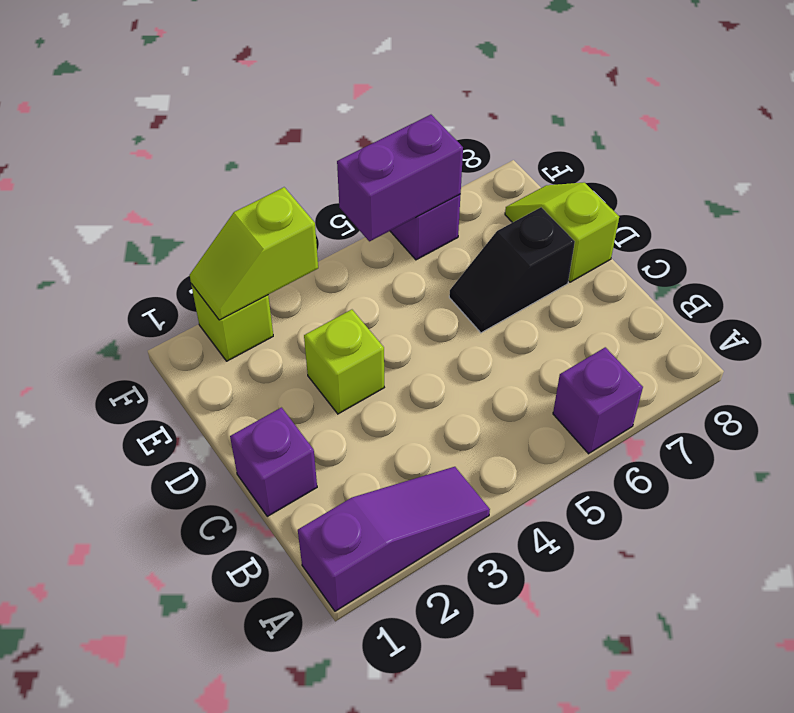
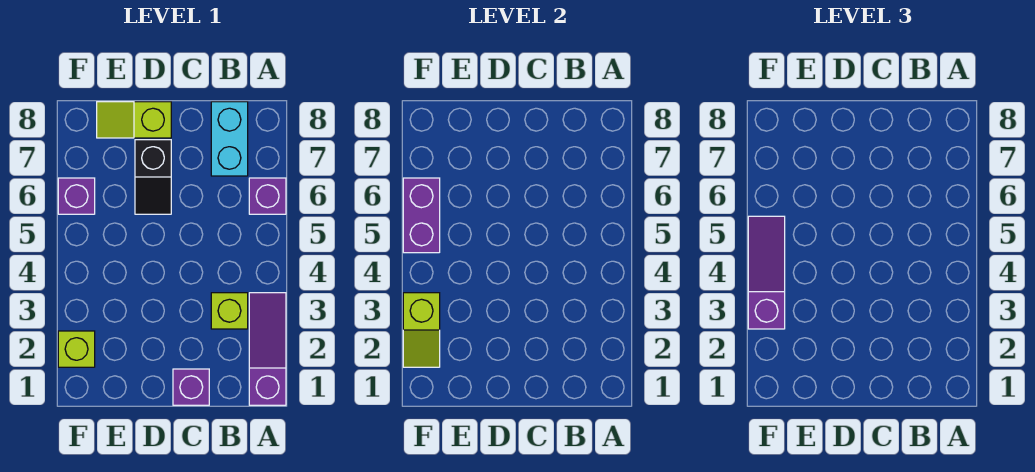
none -> cyan 1x2 brick [211,102,248,176]
lime 1x1 brick [304,310,384,414] -> lime 1x1 brick moved to [211,293,248,329]
none -> purple 1x3 slope [748,216,785,329]

